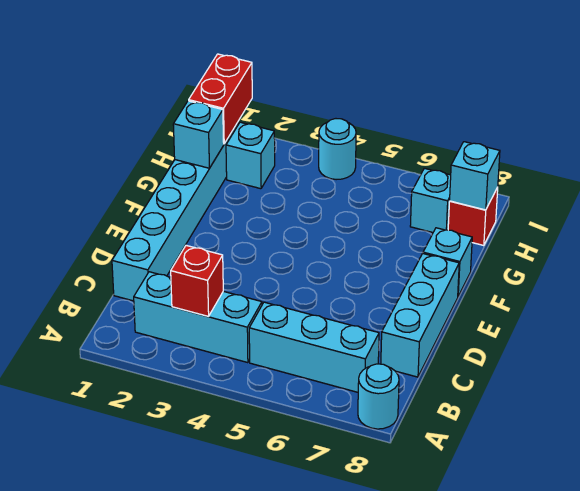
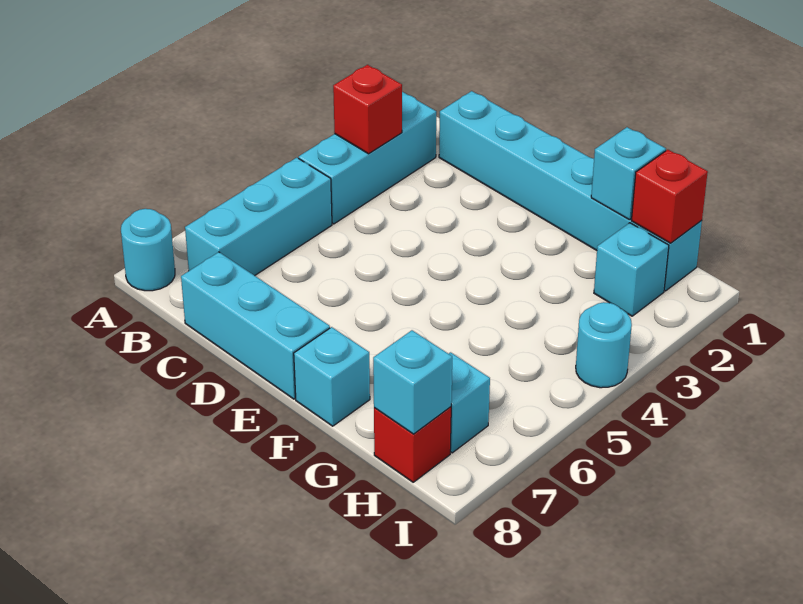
red 1x2 brick [189,54,252,144] -> red 1x1 brick [631,150,708,243]

